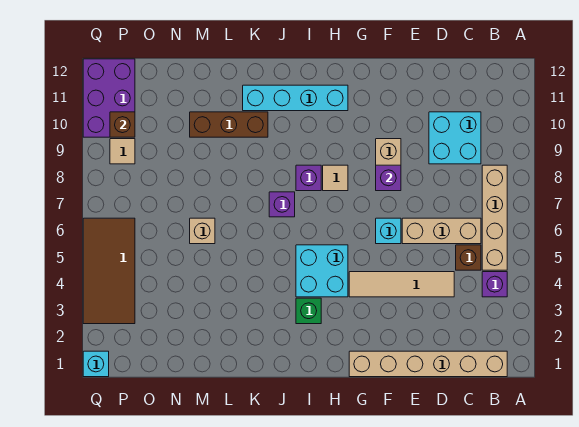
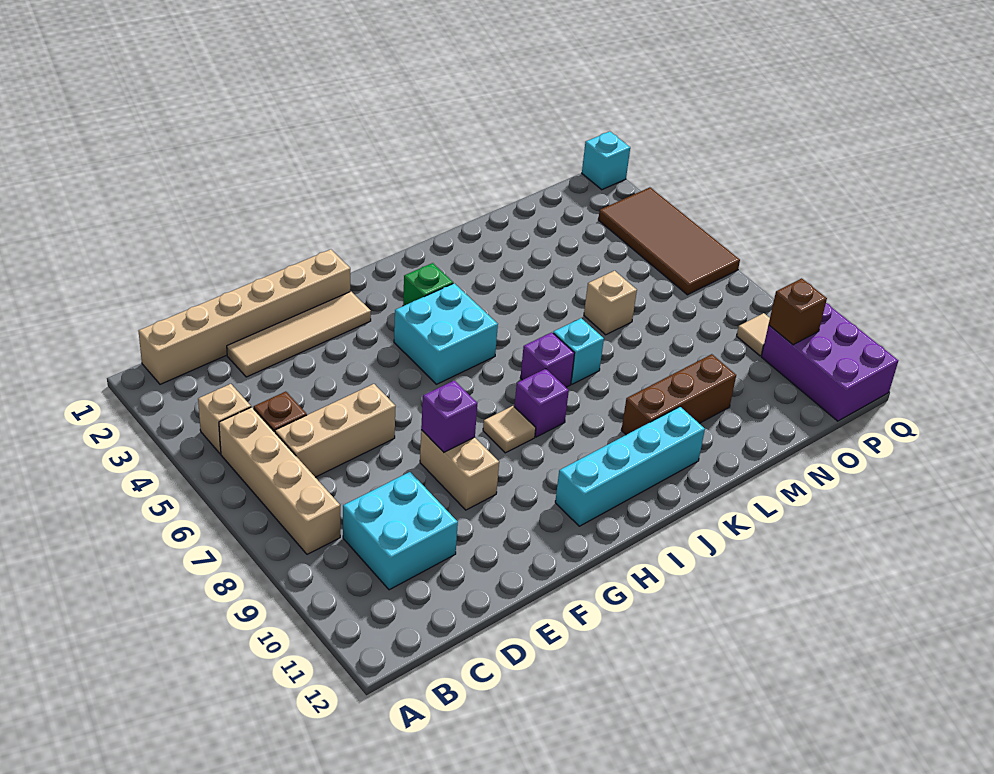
purple 1x1 brick [482,272,507,297] -> tan 1x1 brick [198,384,251,454]
tan 1x4 tile [349,272,454,297] -> tan 1x4 tile moved to [227,292,371,377]
cyan 1x1 brick [376,218,401,244] -> cyan 1x1 brick moved to [553,318,604,384]

